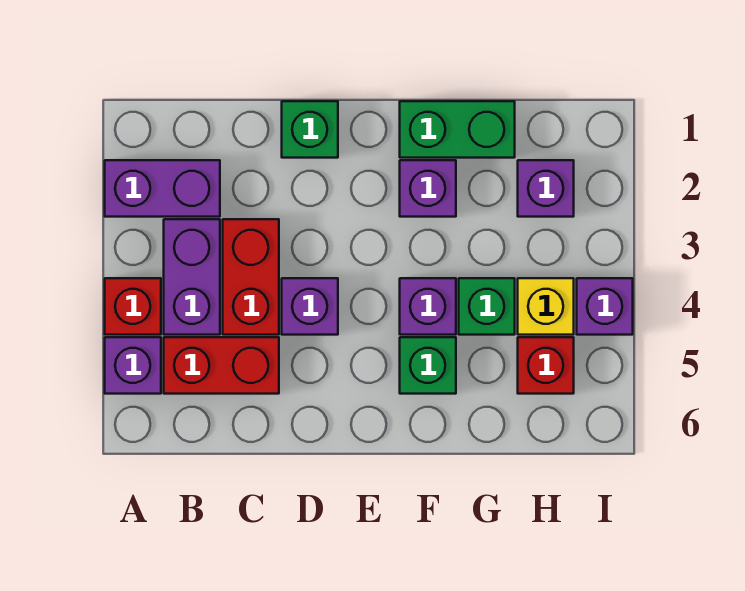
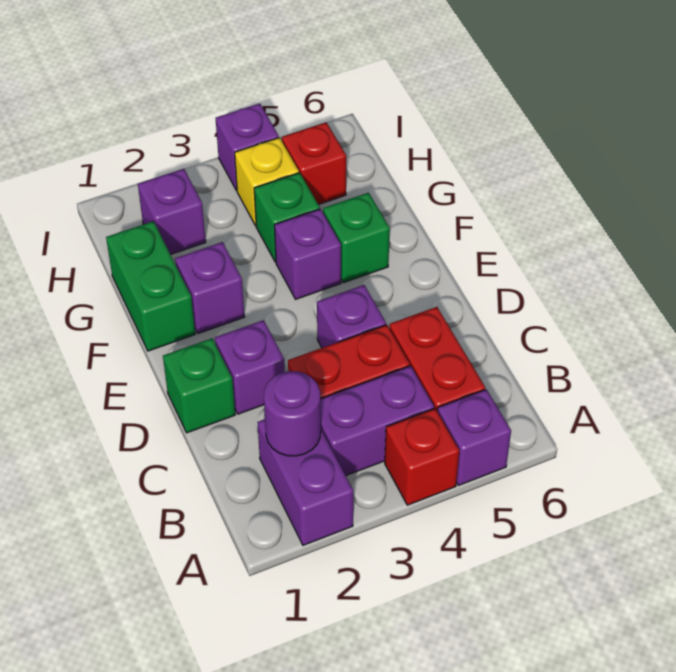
none -> purple 1x1 round brick [264,371,321,456]
none -> purple 1x1 brick [215,320,285,414]

